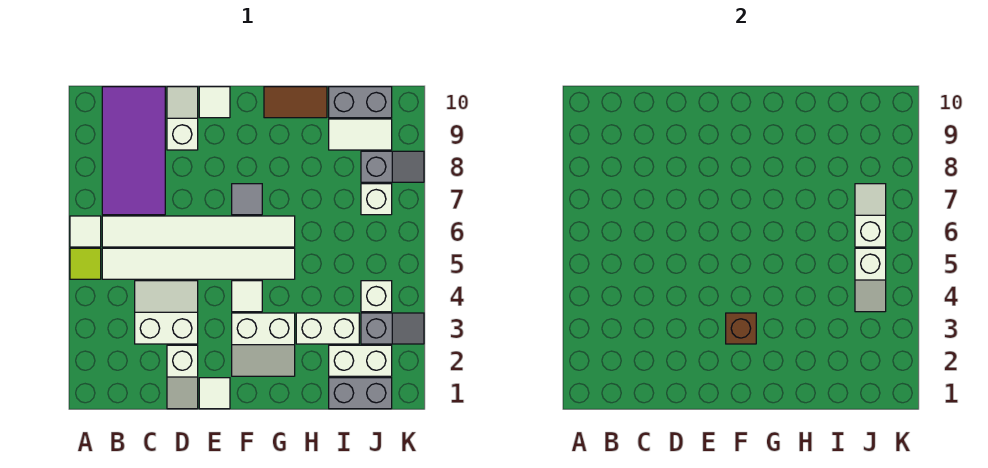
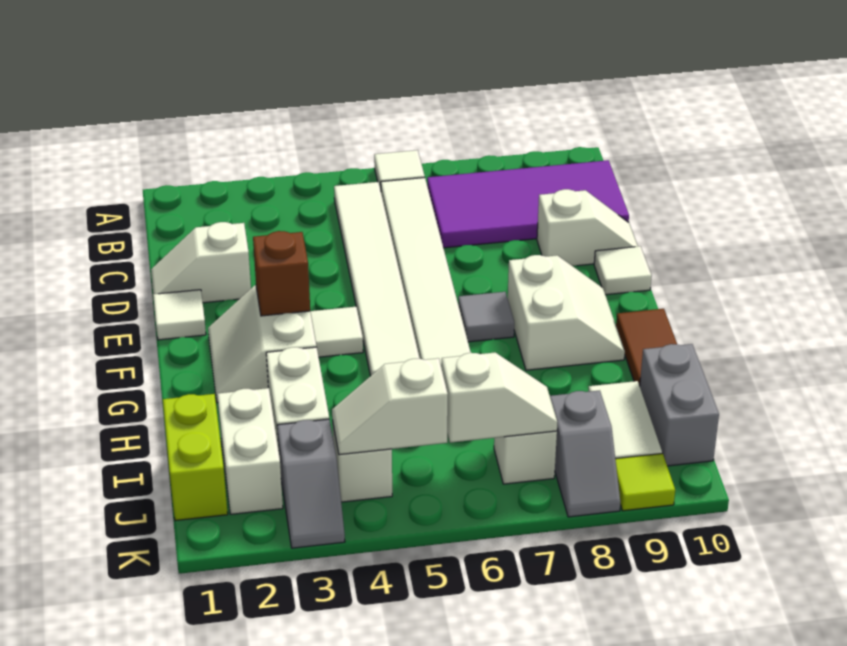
lime 1x1 tile [70,248,101,279] -> lime 1x1 tile moved to [615,453,675,511]
white 2x2 slope [135,281,198,344] -> white 2x2 slope moved to [508,255,625,370]
grey 1x2 brick [329,378,392,409] -> lime 1x2 brick [163,394,228,521]

